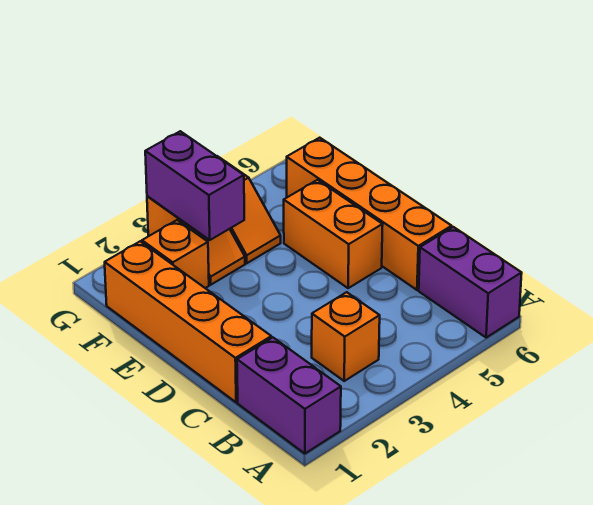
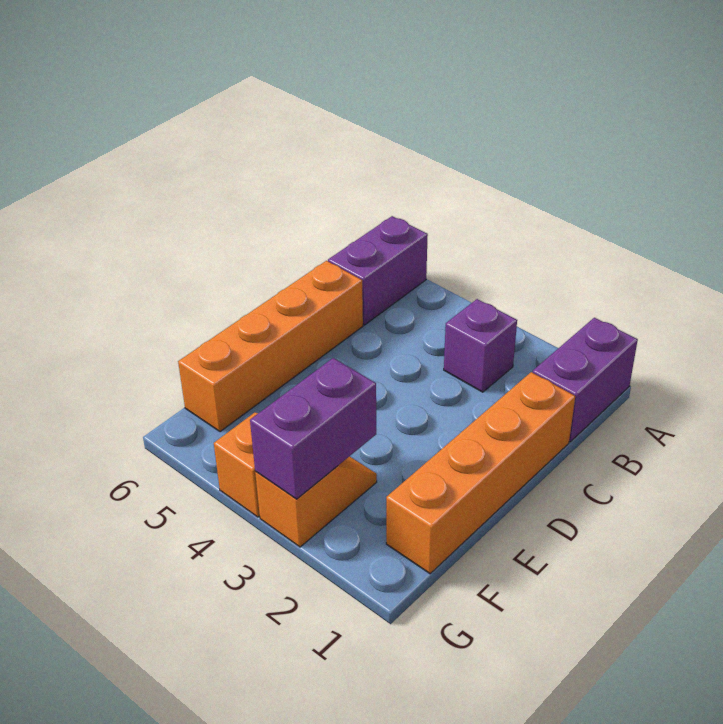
orange 1x1 brick [312,292,380,381] -> purple 1x1 brick [444,299,517,392]
orange 1x2 brick [284,180,383,288] -> none
orange 1x1 brick [142,220,209,288] -> none

